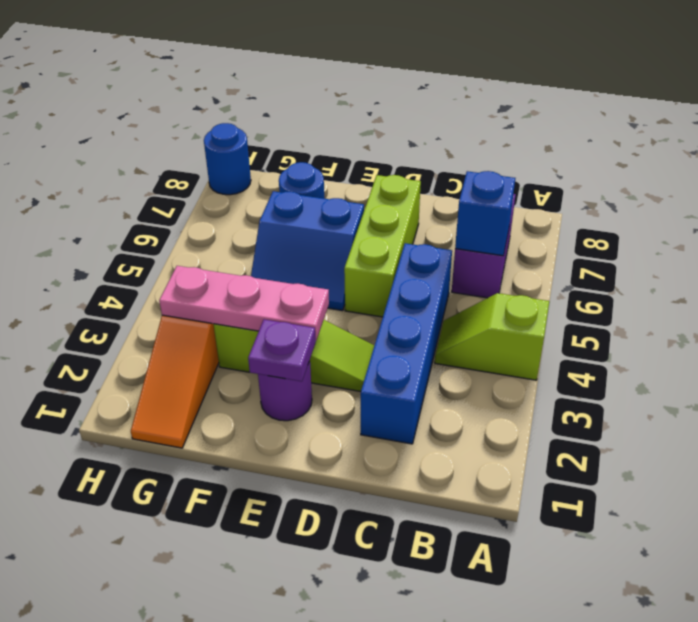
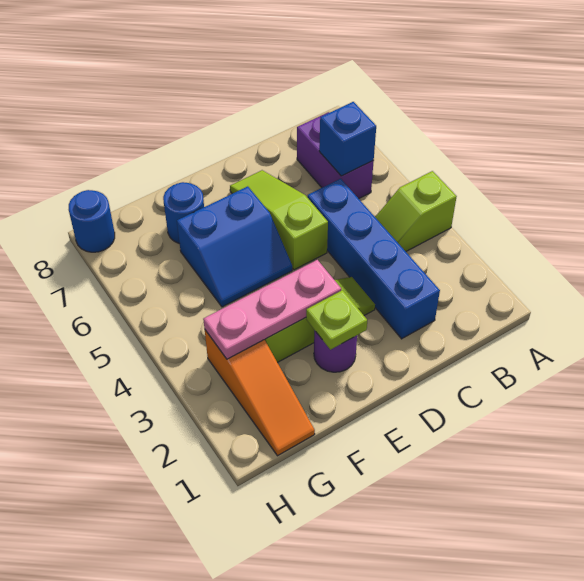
lime 1x3 brick [344,175,421,317] -> lime 1x3 slope [230,170,328,270]
purple 1x1 plate [248,319,316,381] -> lime 1x1 plate [306,290,367,350]

